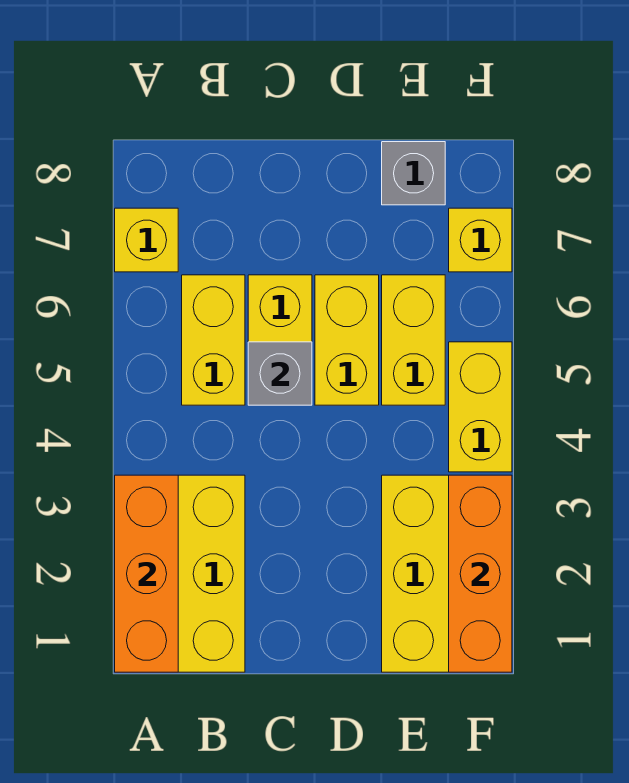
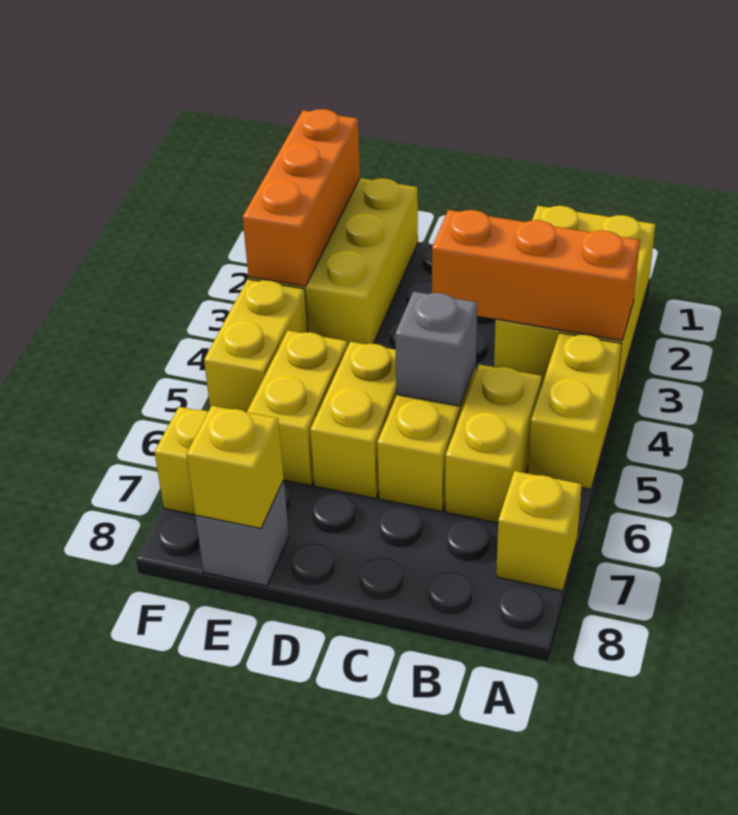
orange 1x3 brick [115,475,178,672] -> orange 1x3 brick turned to [432,210,640,341]
none -> yellow 1x2 brick [528,333,622,489]
none -> yellow 1x1 brick [186,406,284,529]

